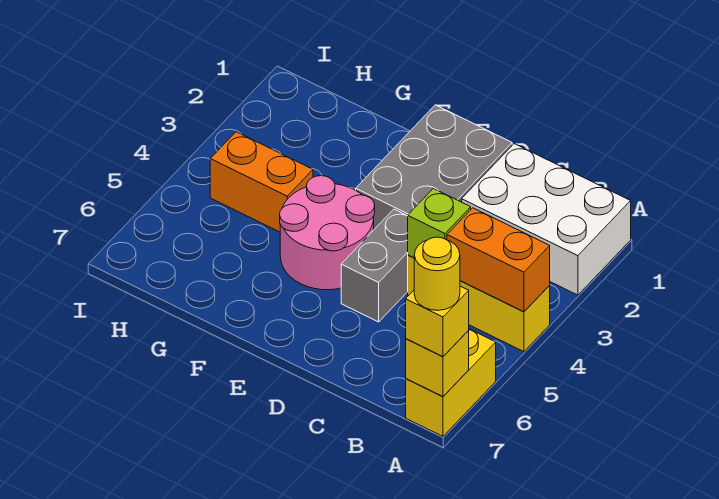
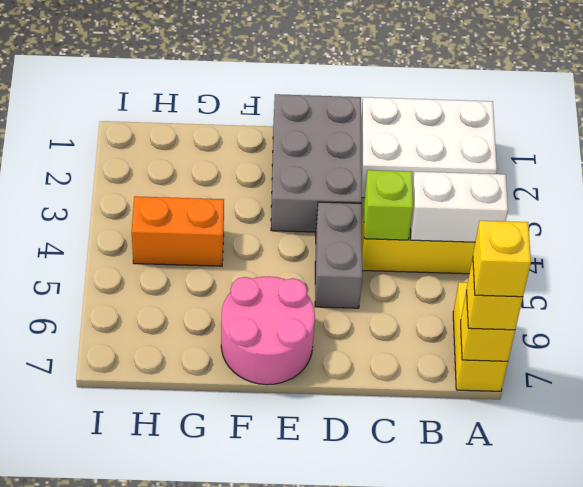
orange 1x2 brick [447,208,550,312] -> white 1x2 brick [410,172,508,242]
yellow 1x1 round brick [414,237,460,310] -> yellow 1x1 brick [473,221,531,297]
pink 2x2 round brick [280,176,375,290] -> pink 2x2 round brick moved to [221,276,315,385]

